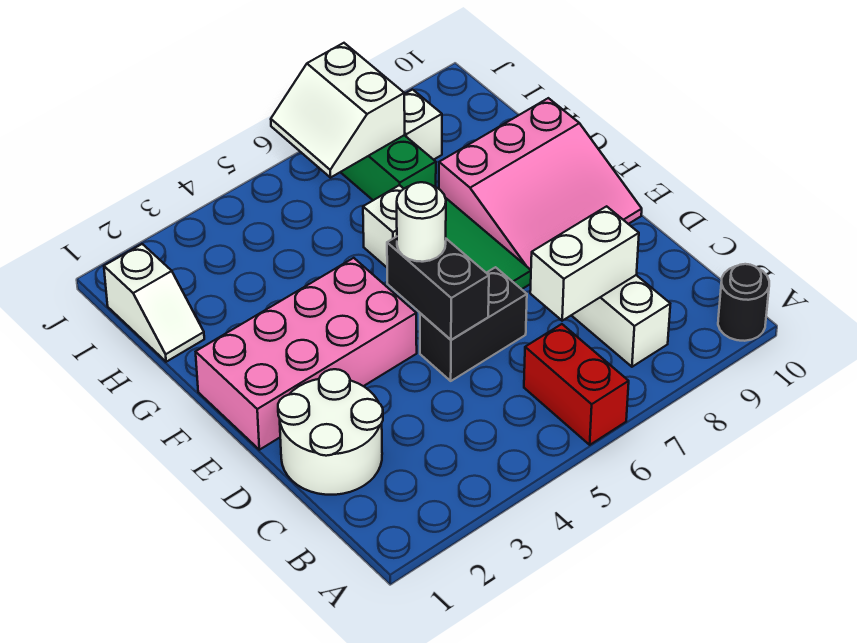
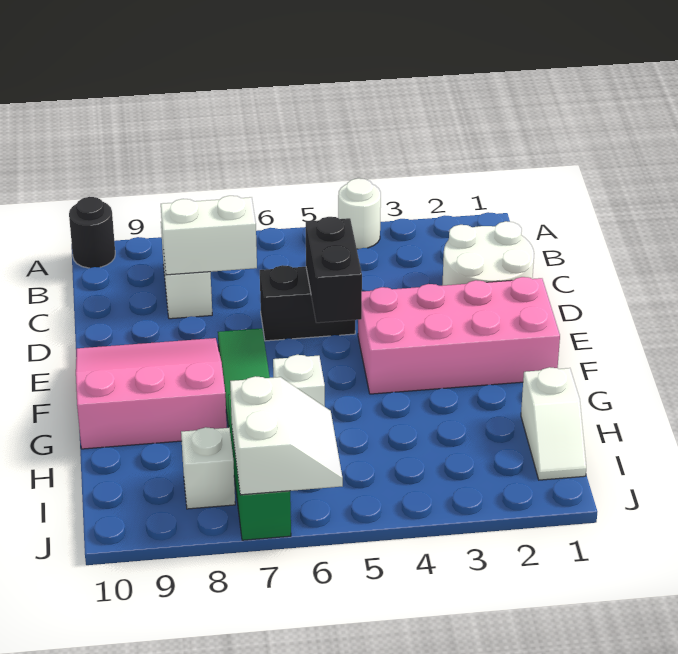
red 1x2 brick [524,324,629,445] -> none
white 1x1 round brick [397,182,446,262] -> white 1x1 round brick moved to [338,178,381,249]
white 1x2 slope [104,244,204,362] -> white 1x2 slope turned to [521,367,586,480]

